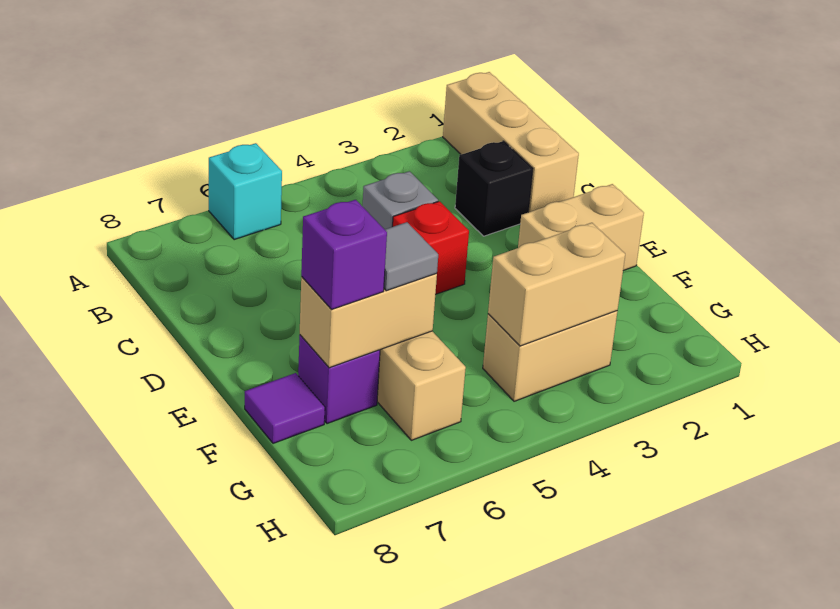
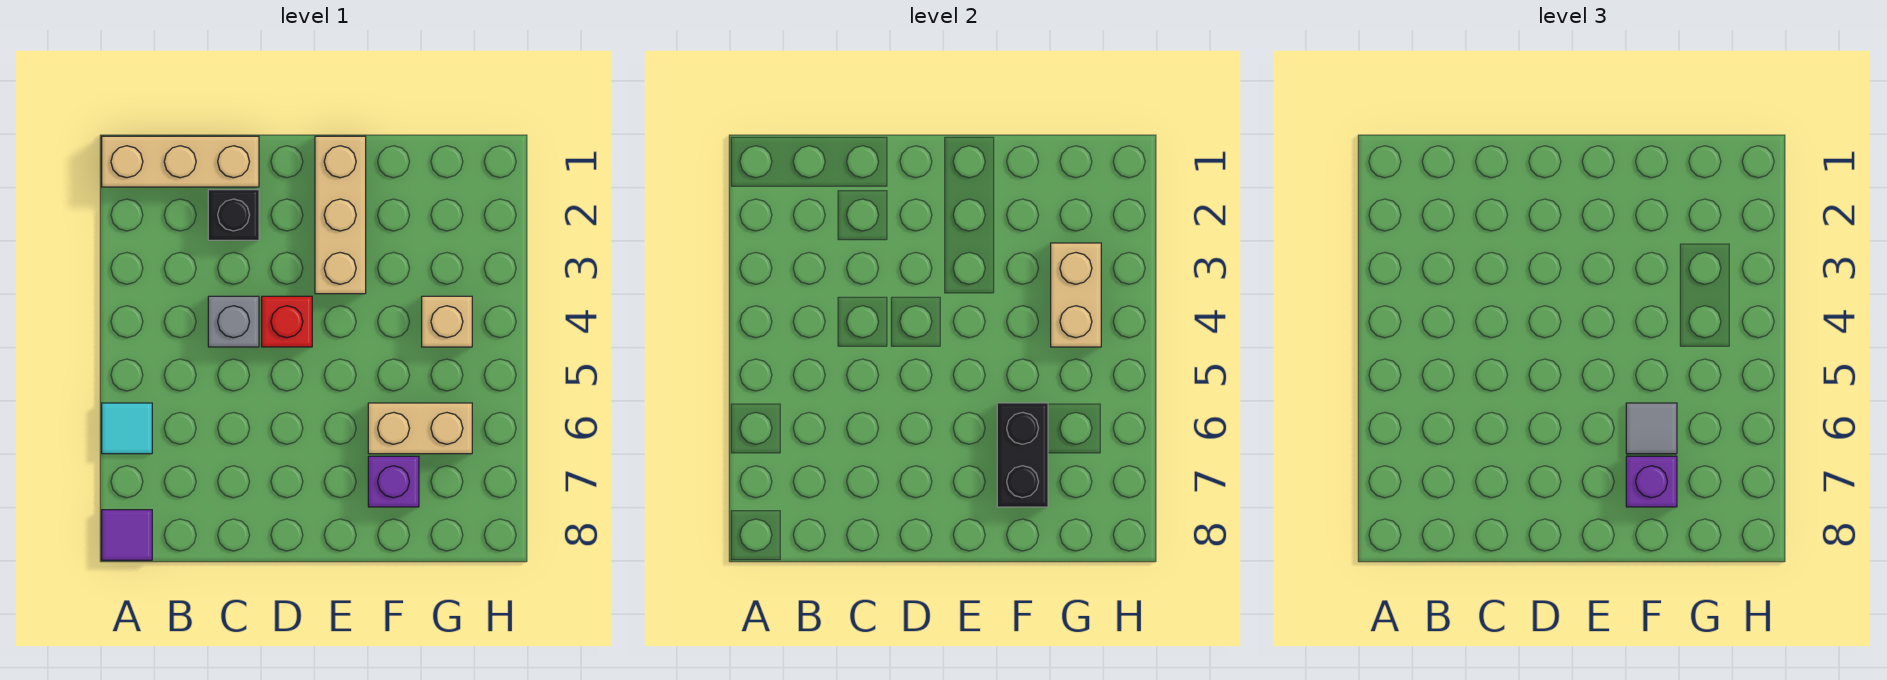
cyan 1x1 brick [209,143,282,240] -> cyan 1x1 tile [102,403,152,454]
tan 1x2 brick [518,184,644,271] -> tan 1x3 brick [315,136,366,294]
tan 1x2 brick [300,273,437,368] -> black 1x2 brick [997,403,1048,507]
purple 1x1 tile [245,373,325,443] -> purple 1x1 tile moved to [102,510,152,560]
tan 1x2 brick [483,311,617,401] -> tan 1x1 brick [422,296,472,347]

